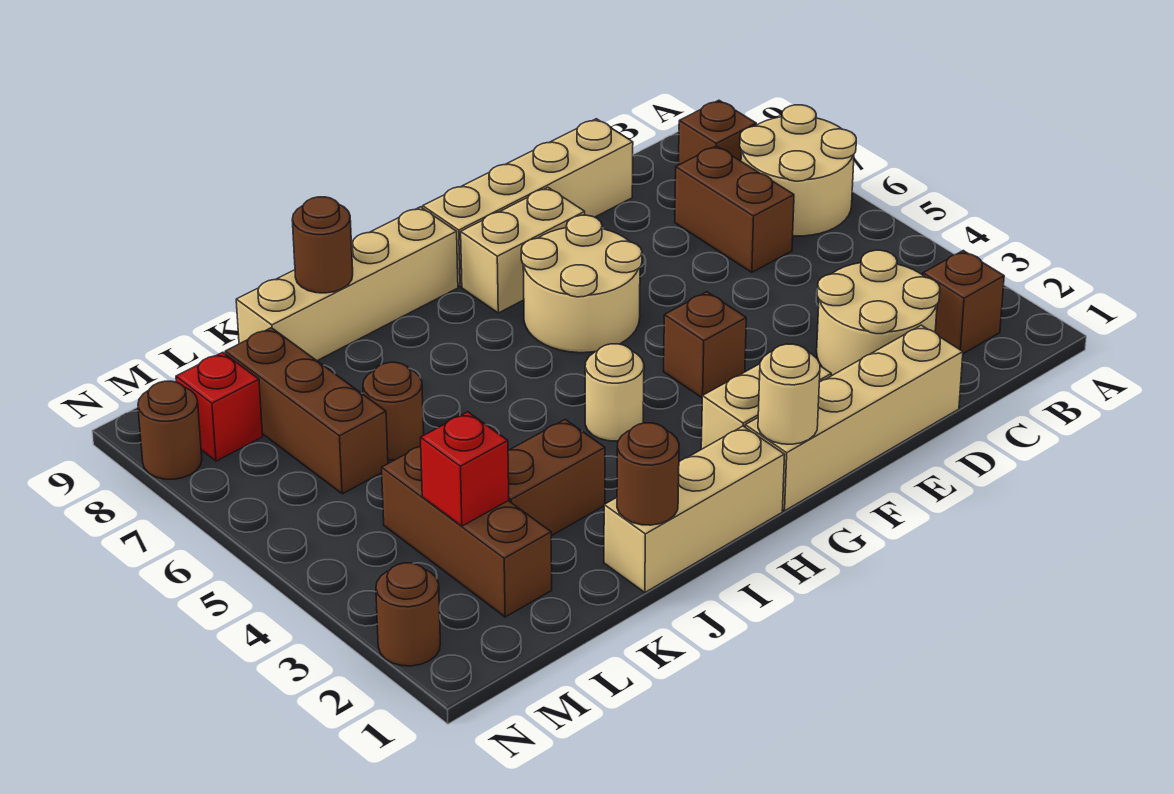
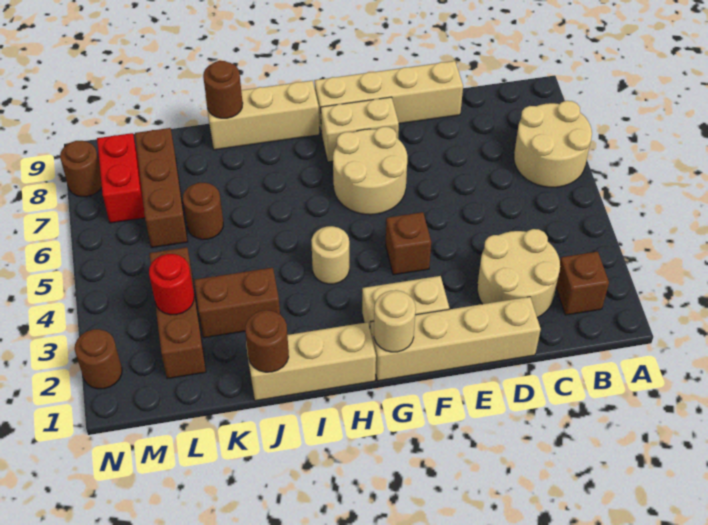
brown 1x1 brick [679,100,756,165] -> none
brown 1x2 brick [675,146,794,272] -> none
tan 1x4 brick [236,207,458,361] -> tan 1x3 brick [205,81,320,150]
red 1x1 brick [420,412,509,526] -> red 1x1 round brick [149,254,194,315]
red 1x1 brick [176,352,263,461] -> red 1x2 brick [97,133,145,223]

